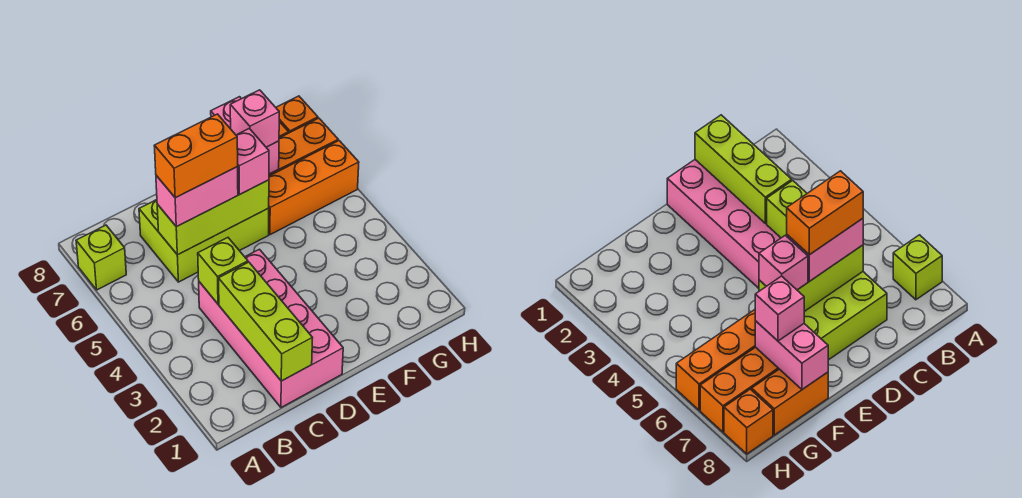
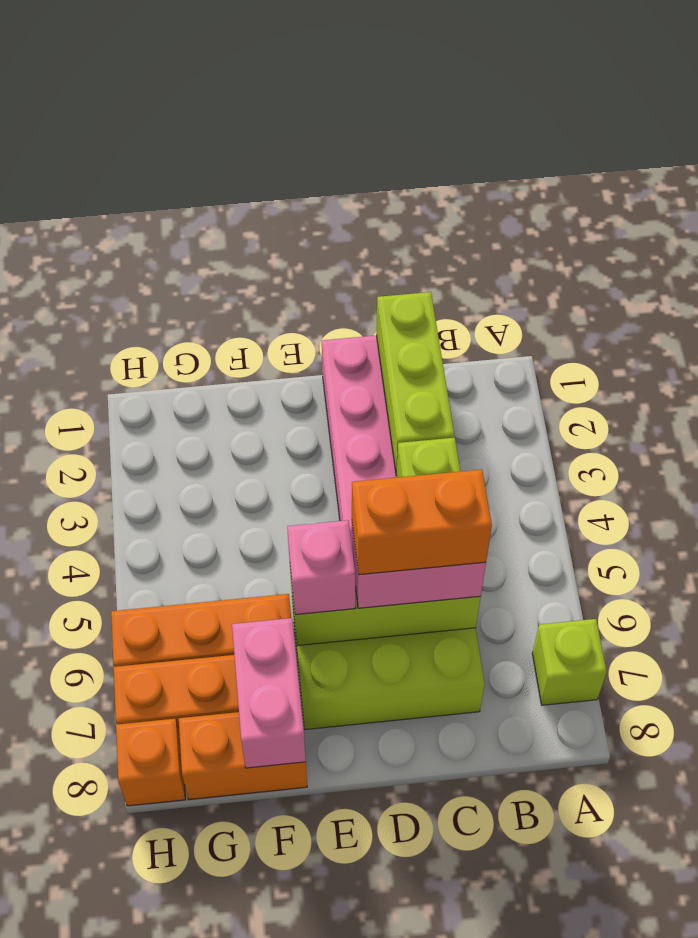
pink 1x1 brick [230,90,279,147] -> none

